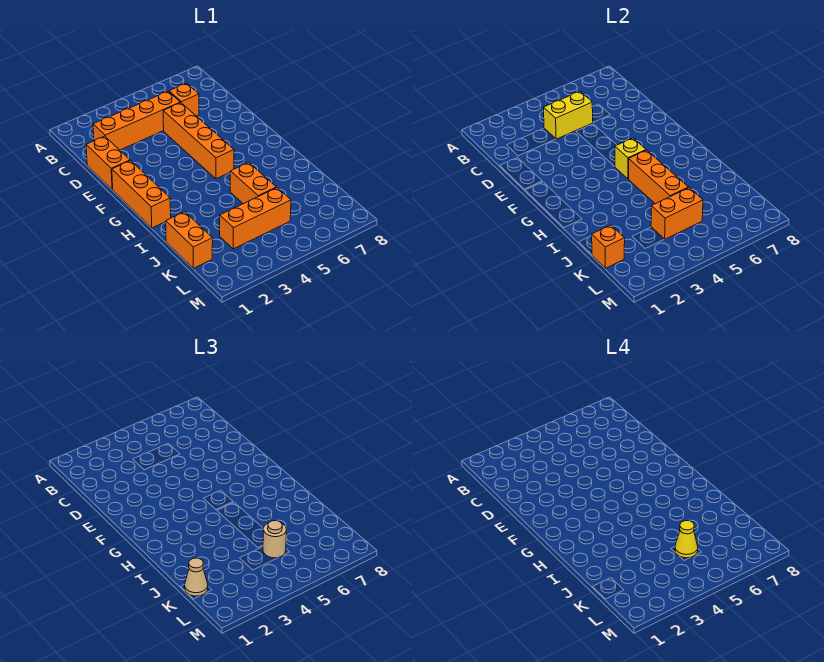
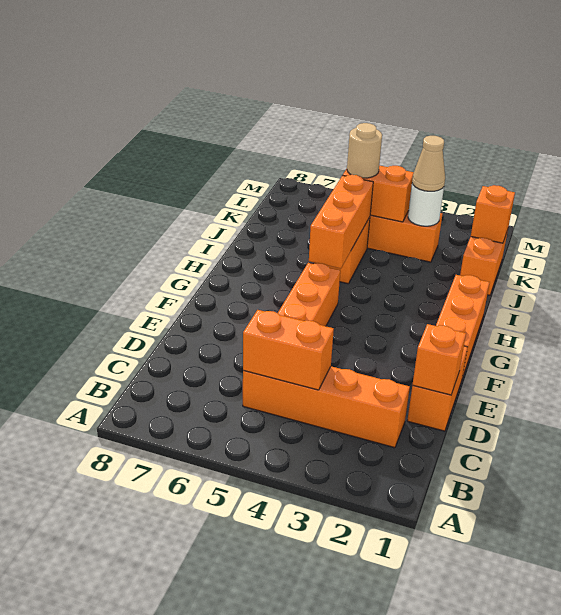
yellow 1x2 brick [543,91,593,139] -> orange 1x2 brick [243,310,334,390]
orange 1x1 brick [169,83,199,116] -> orange 1x1 brick moved to [412,324,466,395]
yellow 1x1 brick [615,138,646,179] -> none
tan 1x1 cone [185,558,208,596] -> tan 1x1 cone moved to [412,136,445,191]
none -> white 1x1 round brick [408,184,444,226]
yellow 1x1 cone [675,521,698,558] -> none

